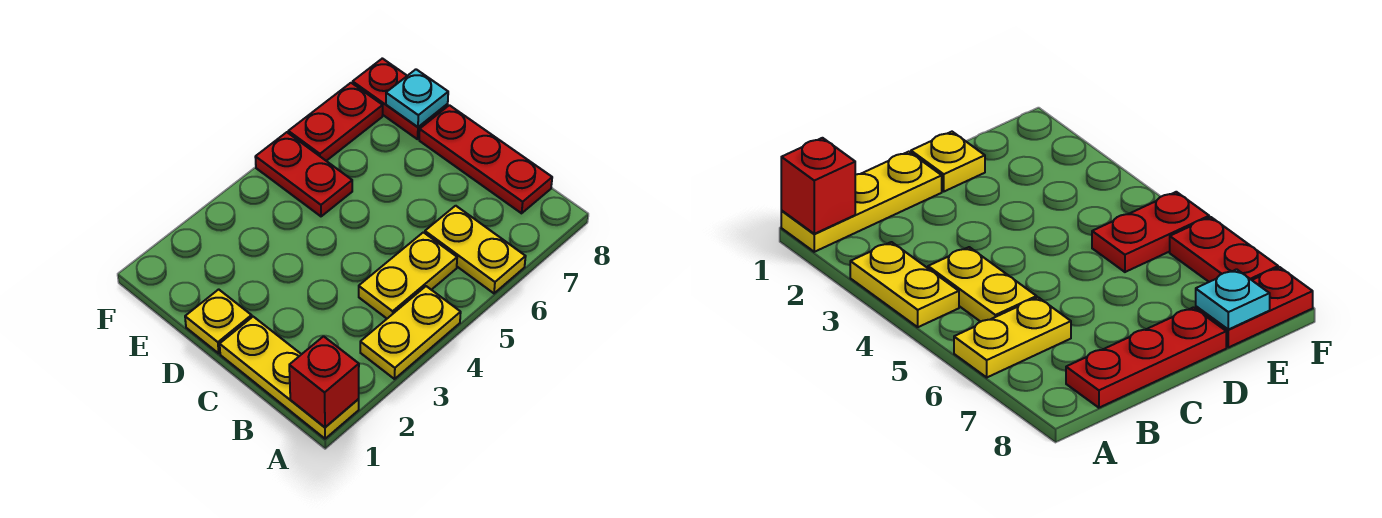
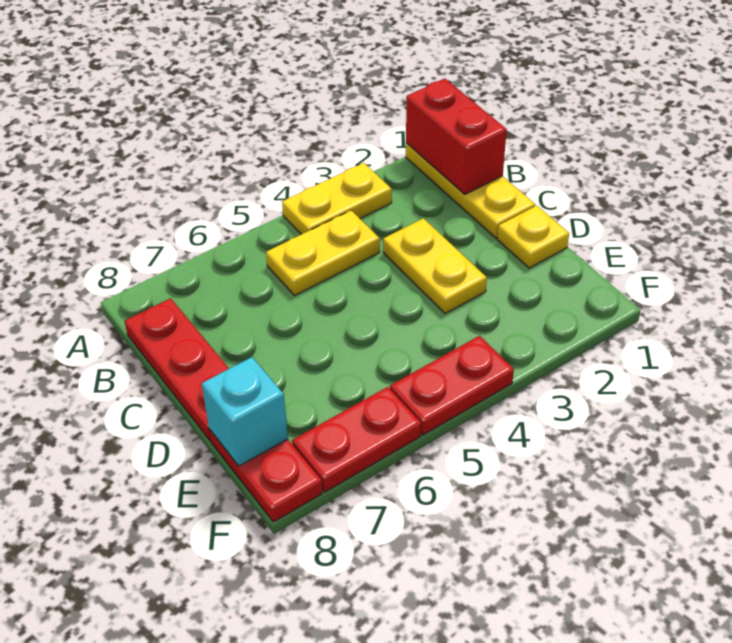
red 1x1 brick [289,336,359,427] -> red 1x2 brick [406,79,507,194]
yellow 1x2 plate [425,206,526,293] -> yellow 1x2 plate moved to [383,218,487,314]
red 1x2 plate [255,132,352,216] -> red 1x2 plate turned to [390,336,514,435]
cyan 1x1 plate [386,69,448,127] -> cyan 1x1 brick [202,357,288,466]

